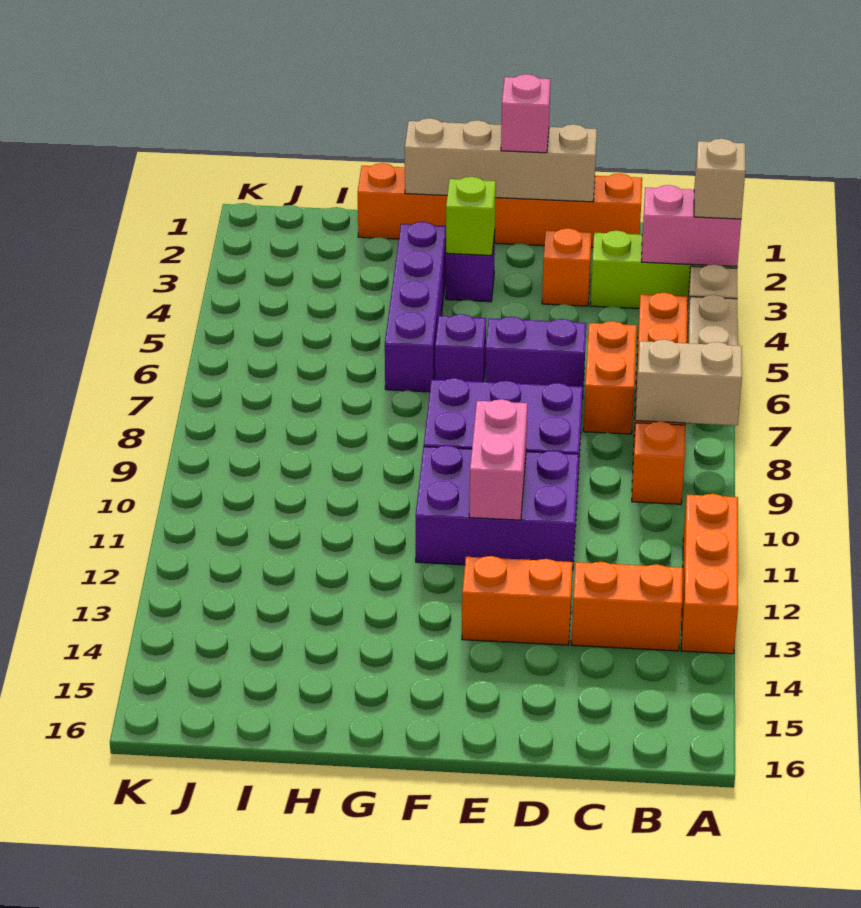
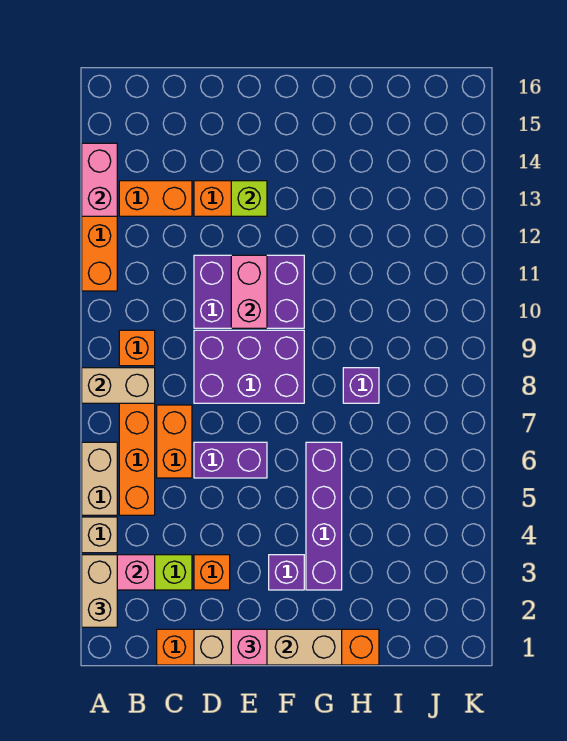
tan 1x1 brick [694,139,745,219] -> tan 1x2 brick [82,555,117,627]
none -> pink 1x2 brick [82,143,117,216]
lime 1x1 brick [446,177,496,256] -> lime 1x1 brick moved to [231,181,267,216]
purple 1x1 brick [435,314,486,382] -> purple 1x1 brick moved to [343,368,379,403]

